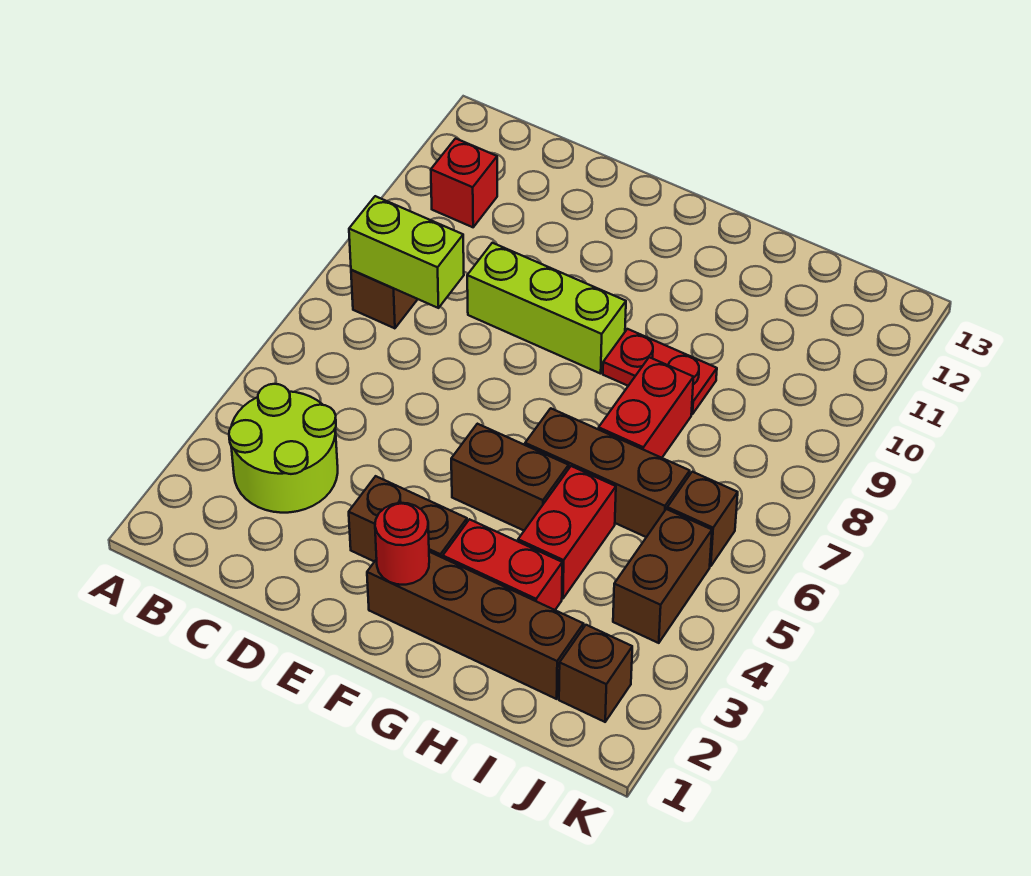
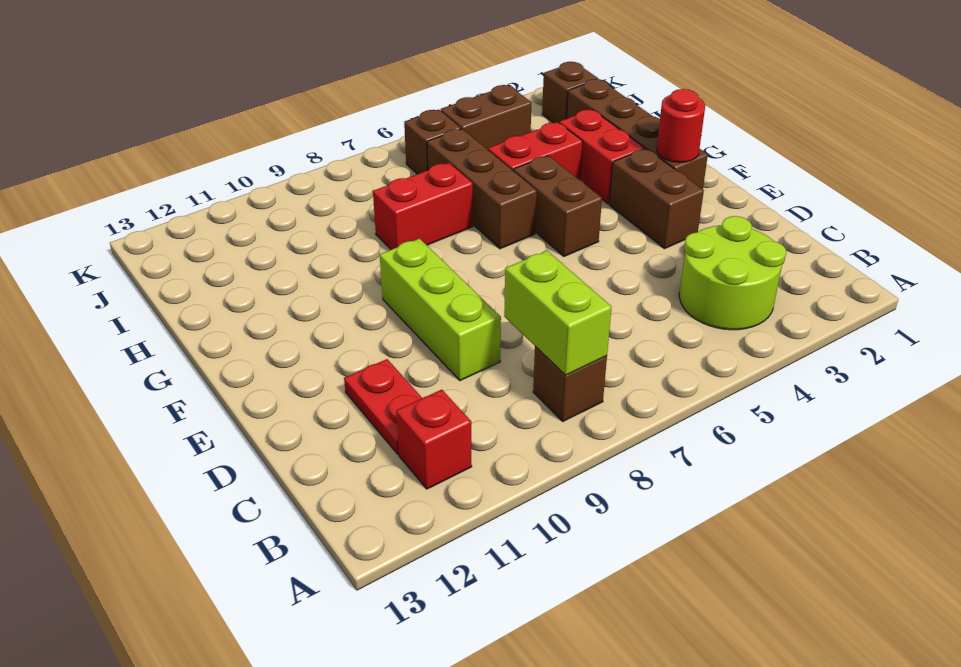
red 1x2 plate [603,329,717,414] -> red 1x2 plate moved to [344,359,422,454]

